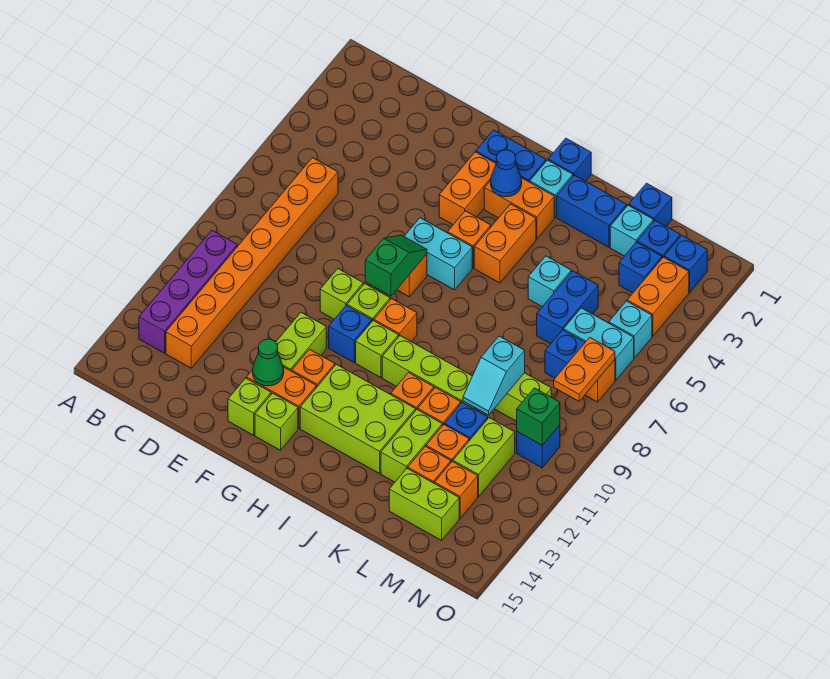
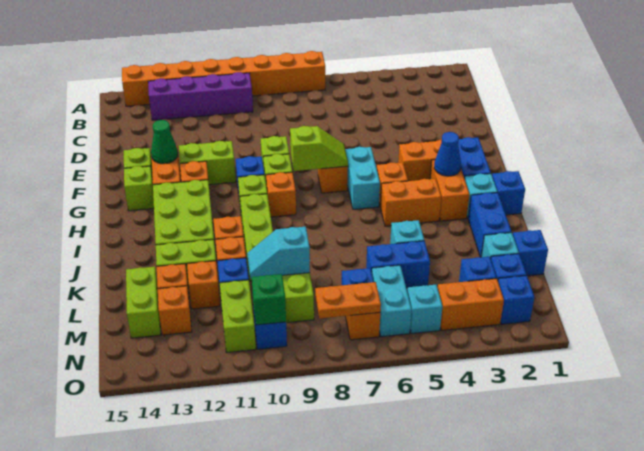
orange 1x8 brick [166,158,338,368] -> orange 1x8 brick moved to [122,51,325,106]
green 1x2 slope [365,235,427,296] -> lime 1x2 slope [290,126,348,171]
lime 1x2 brick [453,418,515,497] -> lime 1x2 brick turned to [220,280,256,353]

